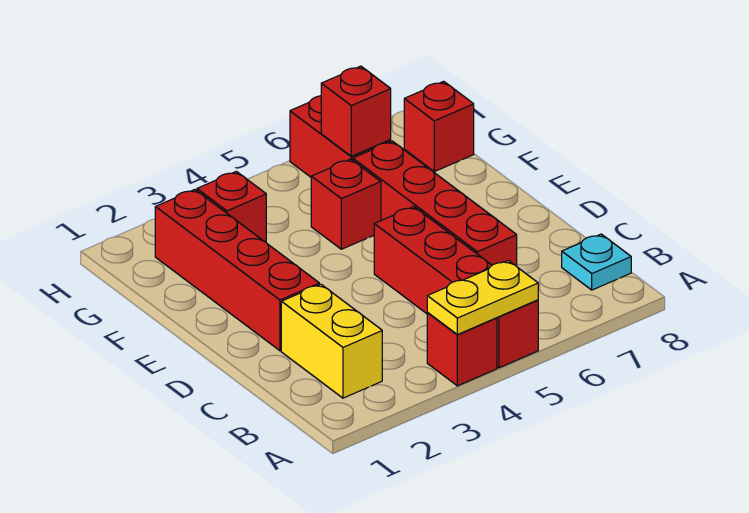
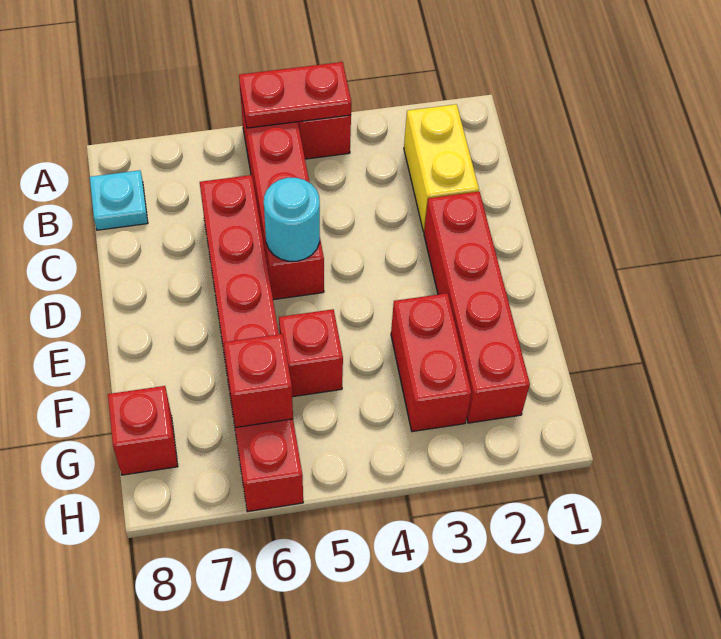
yellow 1x2 plate [427,261,538,335] -> red 1x2 plate [239,62,351,128]
none -> cyan 1x1 round brick [264,178,320,261]
red 1x1 brick [197,171,266,242] -> red 1x2 brick [391,293,471,432]

